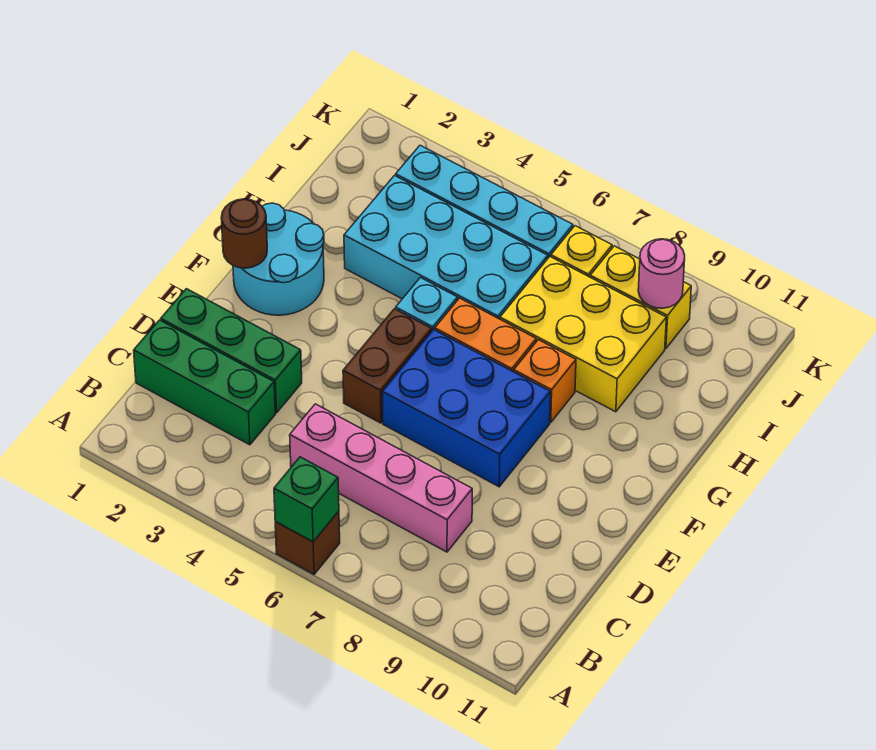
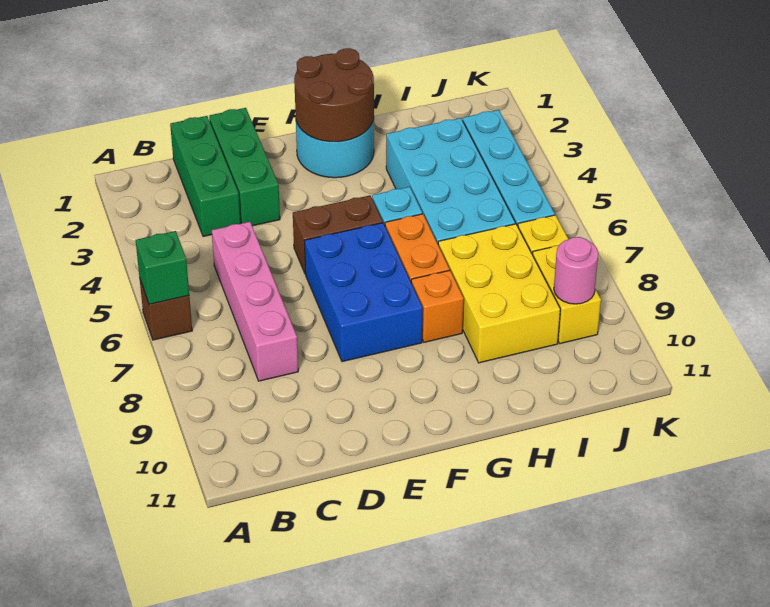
brown 1x1 round brick [221,199,267,268] -> brown 2x2 round brick [294,48,374,142]

